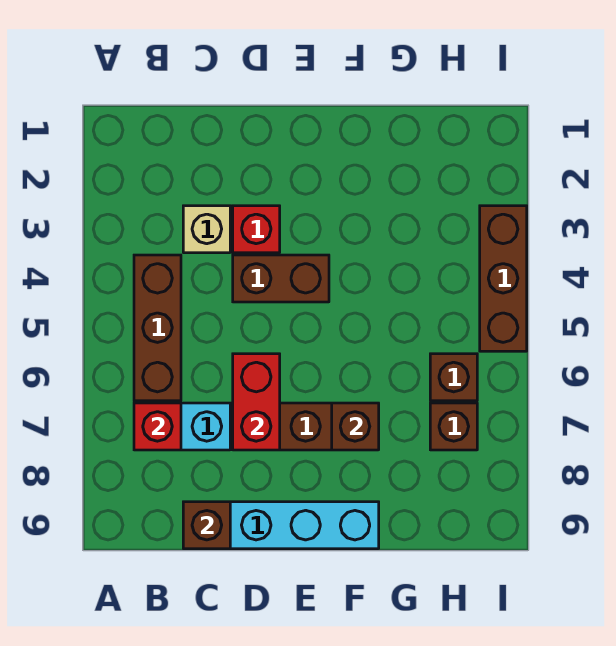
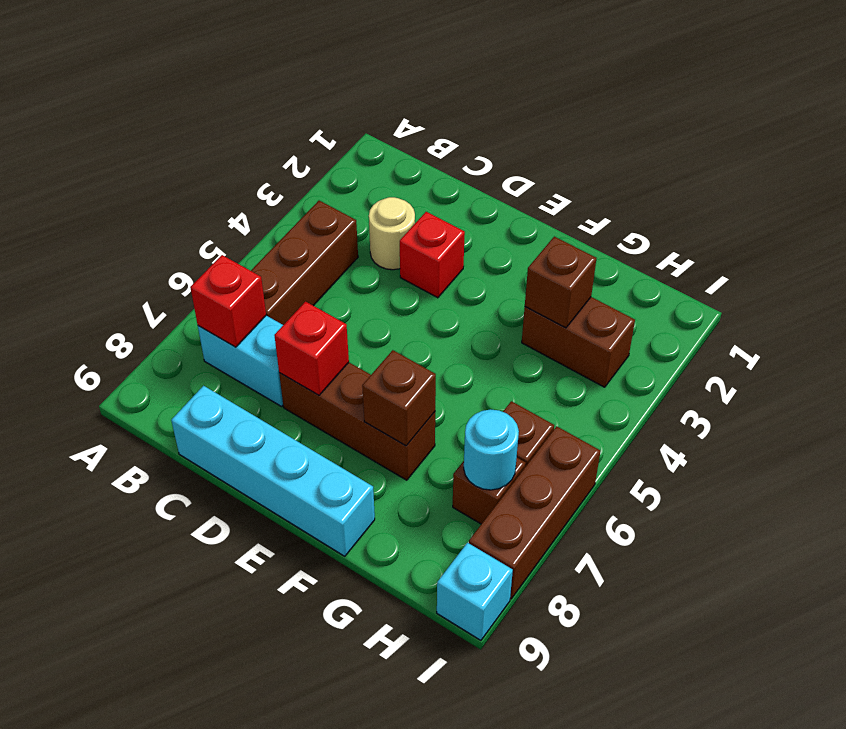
tan 1x1 brick [183,206,230,253] -> tan 1x1 round brick [369,197,415,270]
brown 1x1 brick [183,502,230,549] -> brown 1x1 brick moved to [525,237,597,328]
brown 1x2 brick [233,255,329,302] -> brown 1x2 brick moved to [522,297,635,387]
red 1x2 brick [233,354,280,450] -> red 1x1 brick [274,302,349,395]
none -> cyan 1x1 round brick [464,409,519,490]
brown 1x3 brick [480,206,527,351] -> brown 1x3 brick moved to [469,426,601,599]
none -> cyan 1x1 brick [437,543,513,640]

